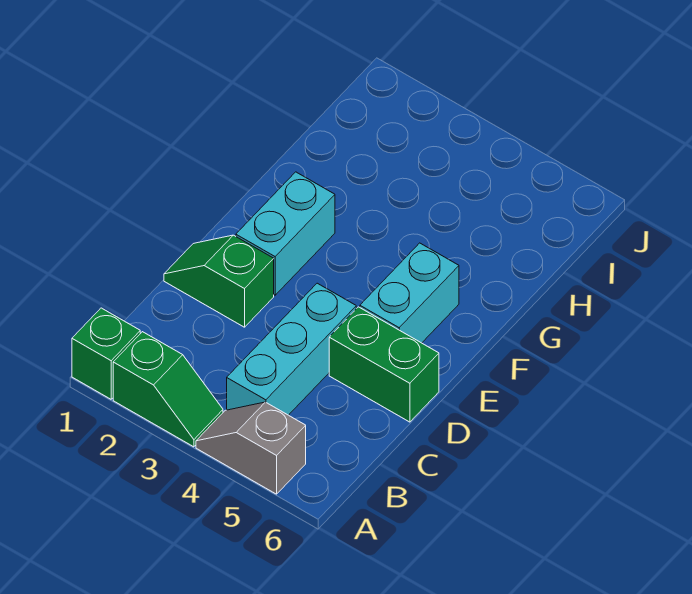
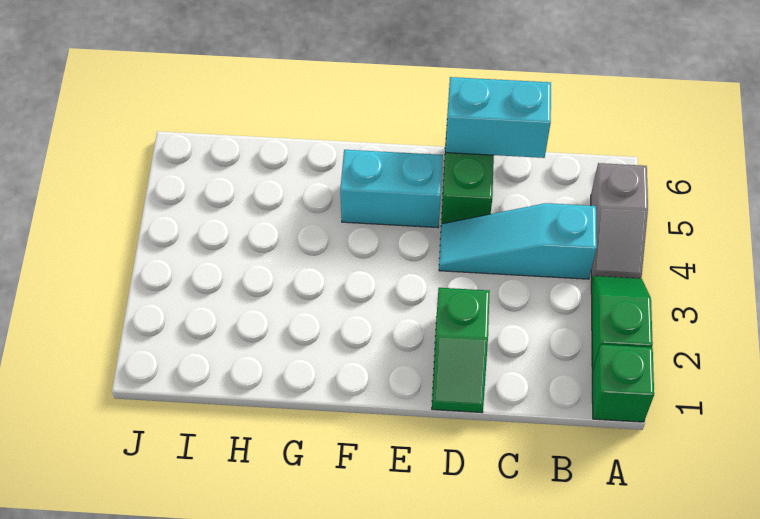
cyan 1x3 brick [227,283,356,415] -> cyan 1x3 slope [439,203,597,279]
cyan 1x2 brick [236,172,335,295] -> cyan 1x2 brick moved to [445,77,551,158]

